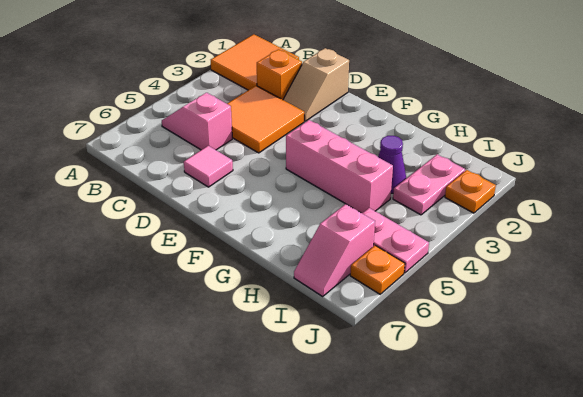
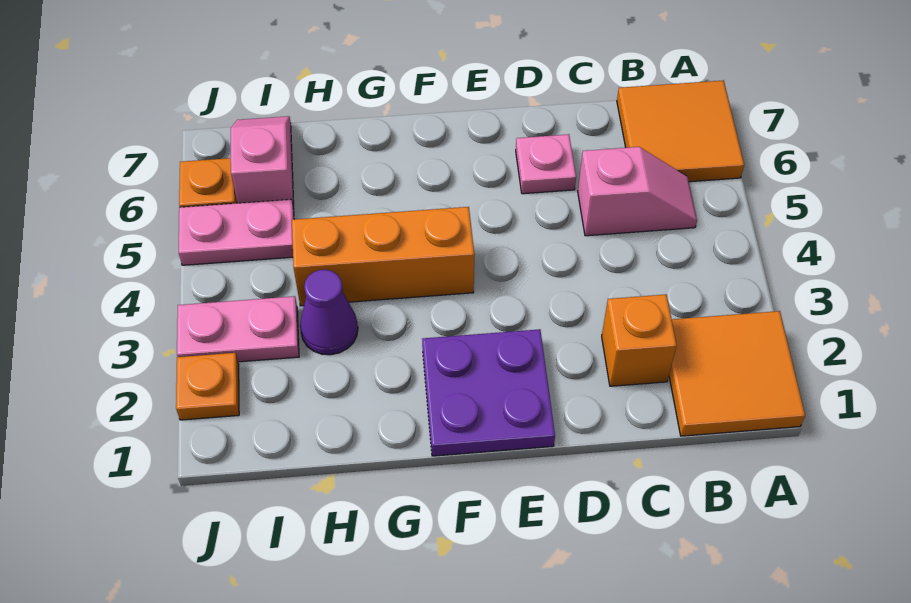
orange 2x2 tile [227,86,304,153] -> orange 2x2 tile moved to [617,80,744,182]
tan 1x2 slope [283,48,349,121] -> none
pink 1x1 tile [184,146,233,187] -> pink 1x1 plate [516,134,576,194]
none -> purple 2x2 plate [422,329,555,456]
pink 1x3 brick [286,120,393,213] -> orange 1x3 brick [292,207,474,306]
pink 1x2 plate [393,154,465,215] -> pink 1x2 plate turned to [177,296,299,362]

